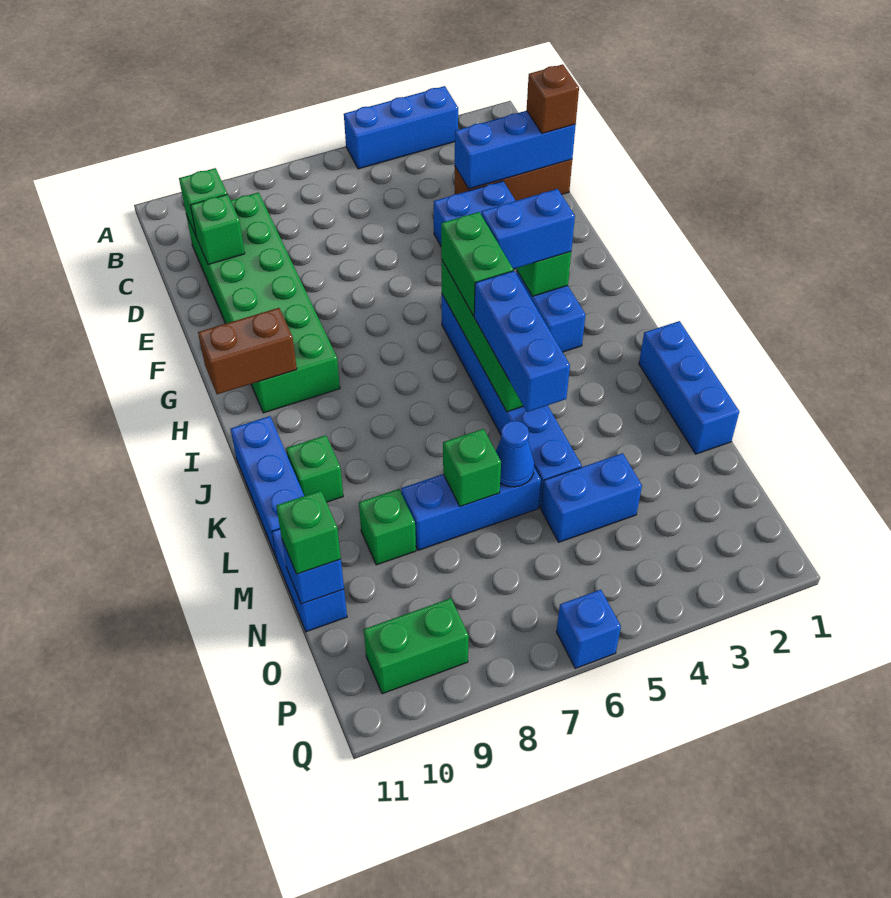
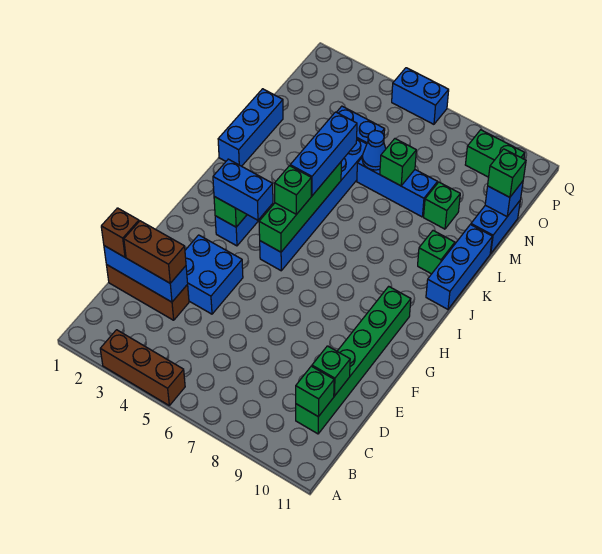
blue 1x3 brick [344,86,458,169] -> brown 1x3 brick [100,330,185,405]
green 2x6 brick [186,192,340,413] -> green 1x6 brick [296,286,411,434]
green 1x2 brick [441,212,513,316] -> green 1x1 brick [274,166,311,214]
brown 1x2 brick [198,308,297,394] -> brown 1x2 brick moved to [124,221,186,283]
blue 1x1 brick [556,590,621,668] -> blue 1x2 brick [392,68,449,124]

